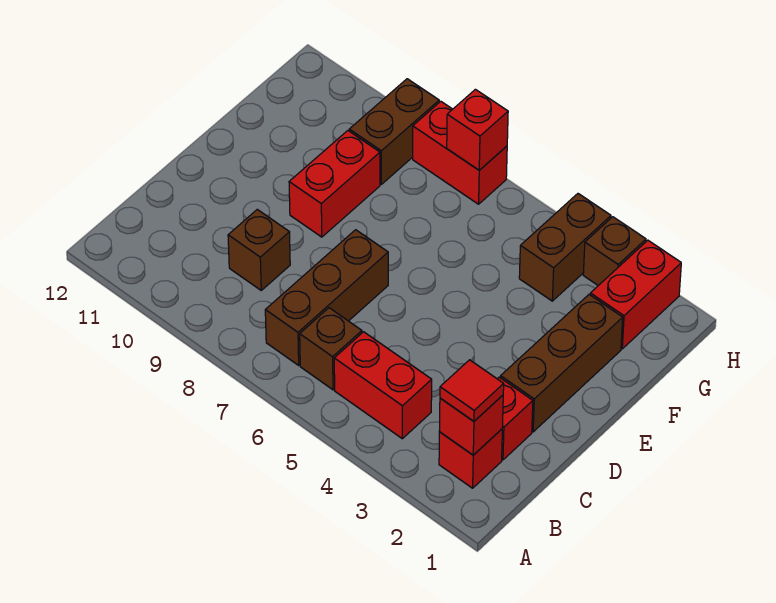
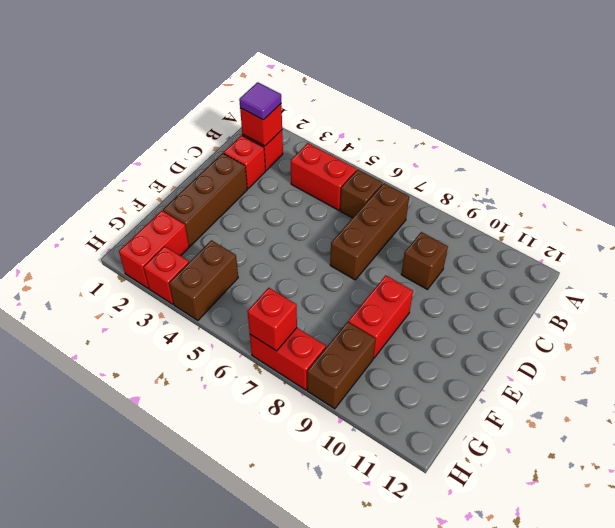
red 1x1 tile [440,360,504,421] -> purple 1x1 tile [239,82,281,120]
brown 1x1 brick [583,217,646,286] -> red 1x1 brick [144,246,189,304]

